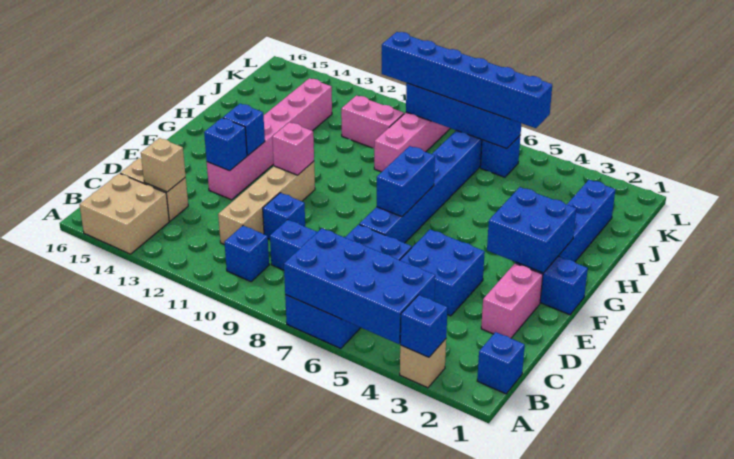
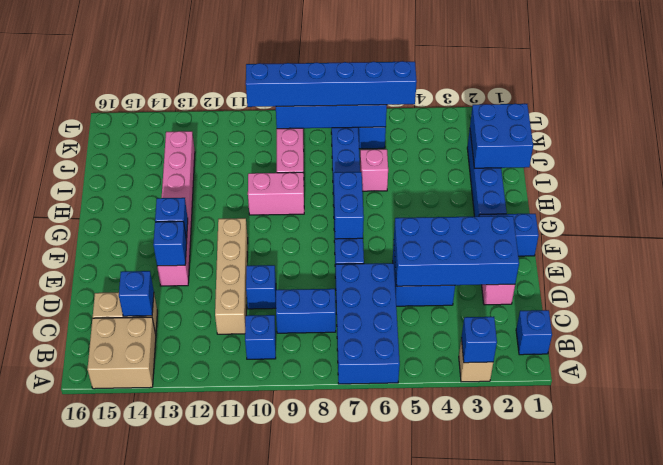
blue 2x4 brick [284,228,435,344] -> blue 2x4 brick moved to [394,216,519,286]
tan 1x1 brick [141,138,186,192] -> blue 1x1 brick [119,271,154,316]
blue 2x2 brick [487,187,576,273] -> blue 2x2 brick moved to [470,104,533,168]
pink 1x1 brick [272,122,314,175] -> pink 1x1 brick moved to [360,149,388,191]
pink 1x2 brick [341,95,404,148] -> pink 1x2 brick moved to [248,172,304,215]

